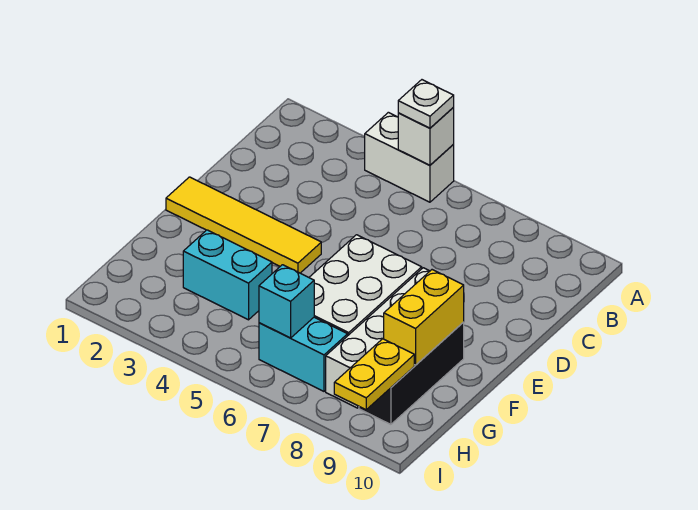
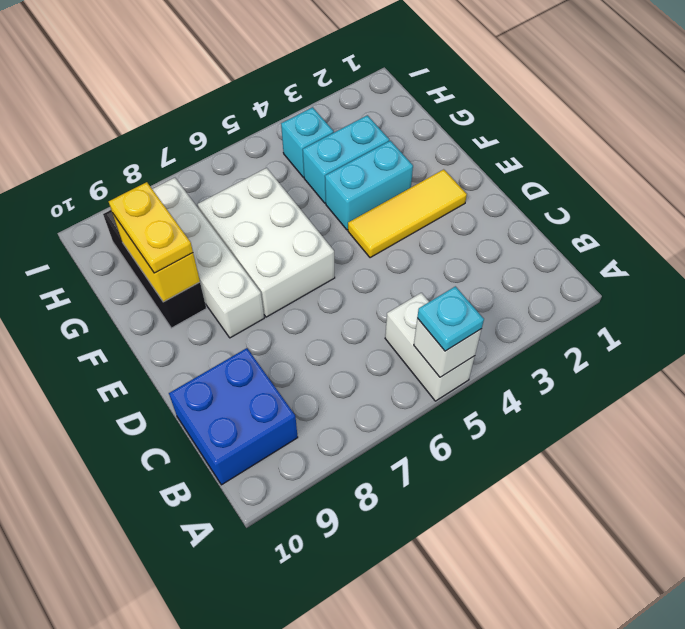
white 1x2 brick [365,112,454,202] -> white 1x2 brick turned to [385,293,475,401]
white 1x1 plate [398,80,454,128] -> cyan 1x1 plate [417,286,484,351]
none -> blue 2x2 brick [169,348,298,485]
yellow 1x4 tile [166,177,321,273] -> yellow 1x3 tile [348,169,467,258]
cyan 1x2 brick [259,317,348,391] -> cyan 1x2 brick moved to [325,141,413,230]
cyan 1x1 brick [259,265,314,338] -> cyan 1x1 brick moved to [281,107,334,177]
yellow 1x2 plate [334,339,414,410] -> yellow 1x2 plate moved to [109,182,193,273]

